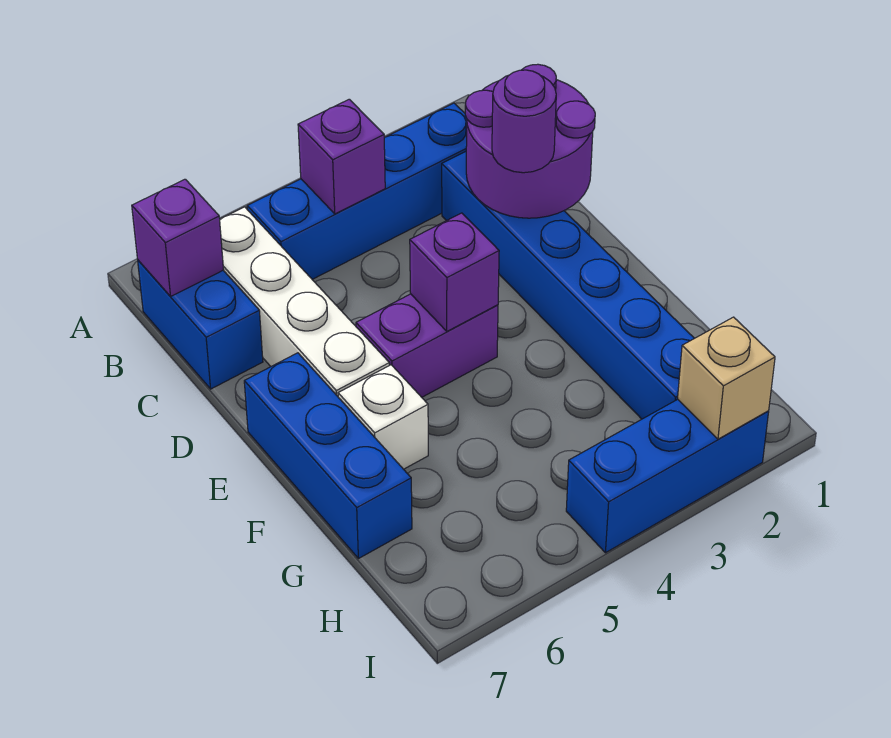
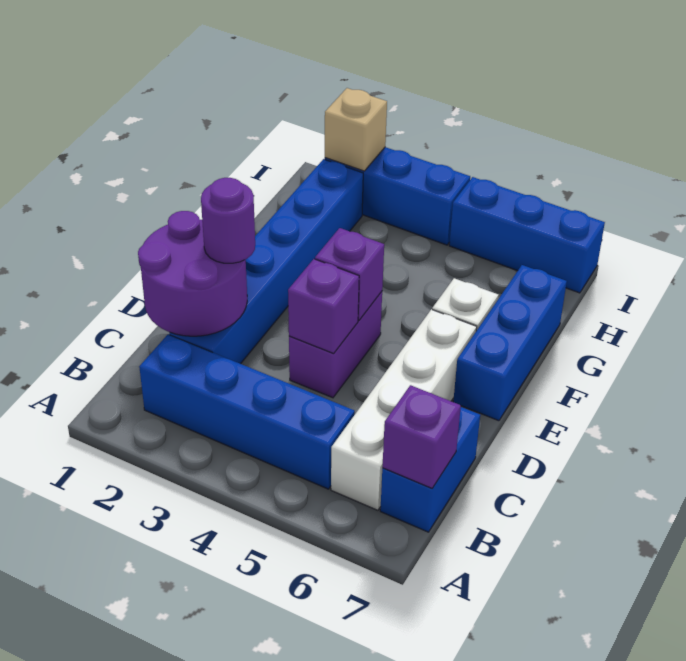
purple 1x1 brick [298,99,385,214] -> purple 1x1 brick moved to [288,259,359,354]
purple 1x2 brick [356,294,498,397] -> purple 1x2 brick turned to [289,292,382,398]
none -> blue 1x3 brick [449,177,605,293]

